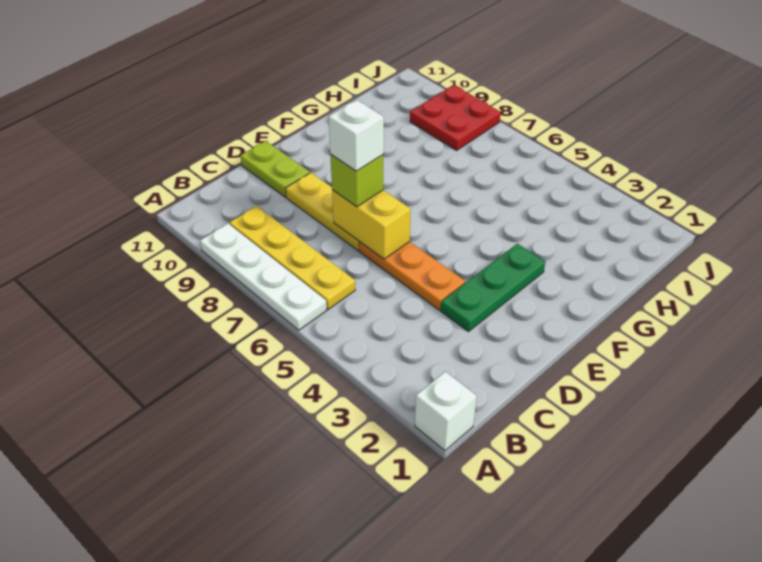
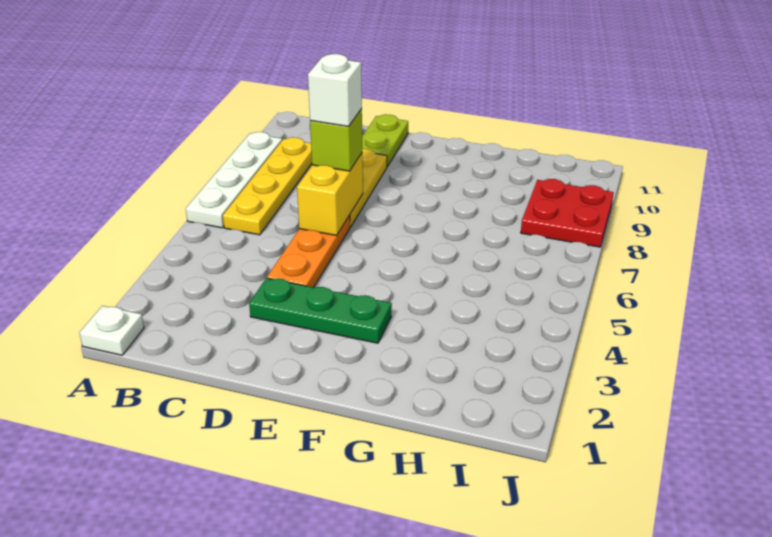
white 1x1 brick [415,371,477,451] -> white 1x1 plate [80,306,144,355]

